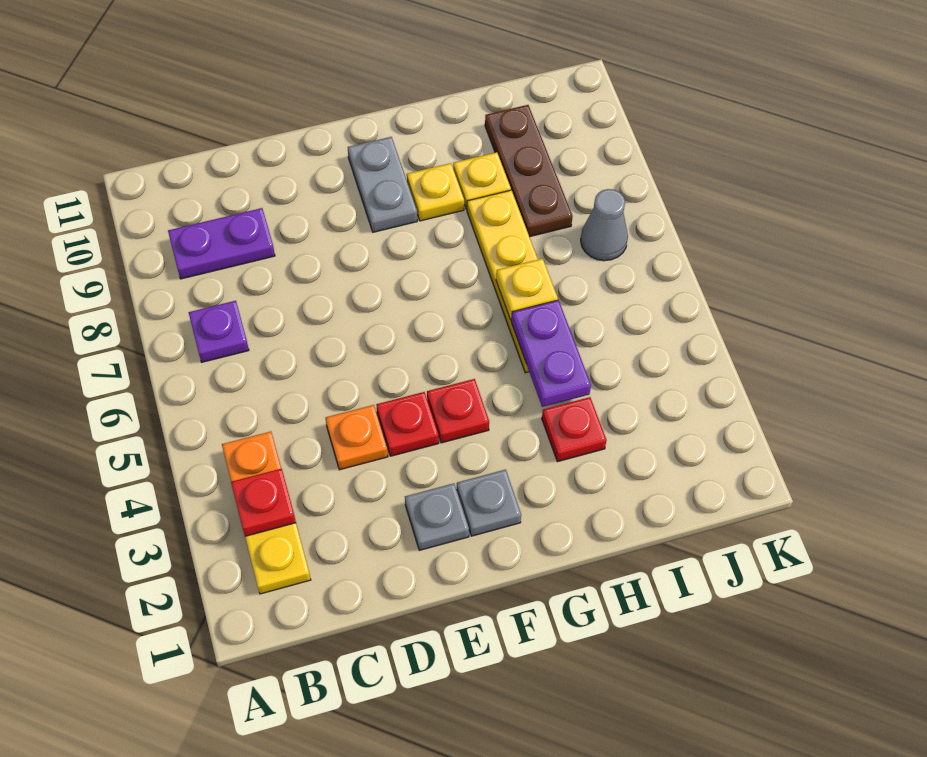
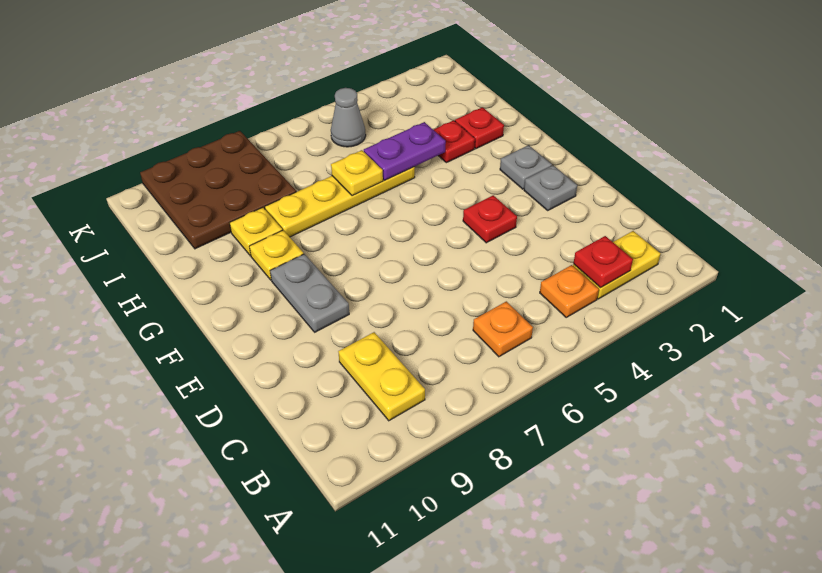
purple 1x1 plate [189,301,249,362] -> none
purple 1x2 plate [168,208,275,279] -> yellow 1x2 plate [338,332,425,421]
orange 1x1 plate [326,405,388,470] -> orange 1x1 plate moved to [473,301,533,357]
red 1x1 plate [427,379,489,443] -> red 1x1 plate moved to [455,107,504,149]
grey 1x2 plate [348,137,417,232] -> grey 1x2 plate turned to [270,254,349,332]
brown 1x3 plate [485,105,573,237] -> brown 3x3 plate [140,131,296,249]
grey 1x1 cone [581,189,628,261] -> grey 1x1 cone moved to [331,88,366,147]

